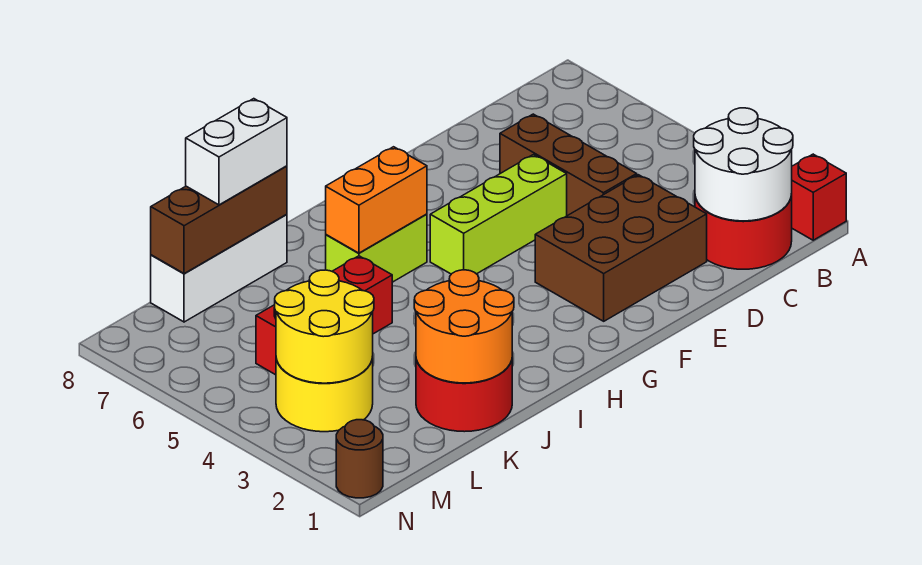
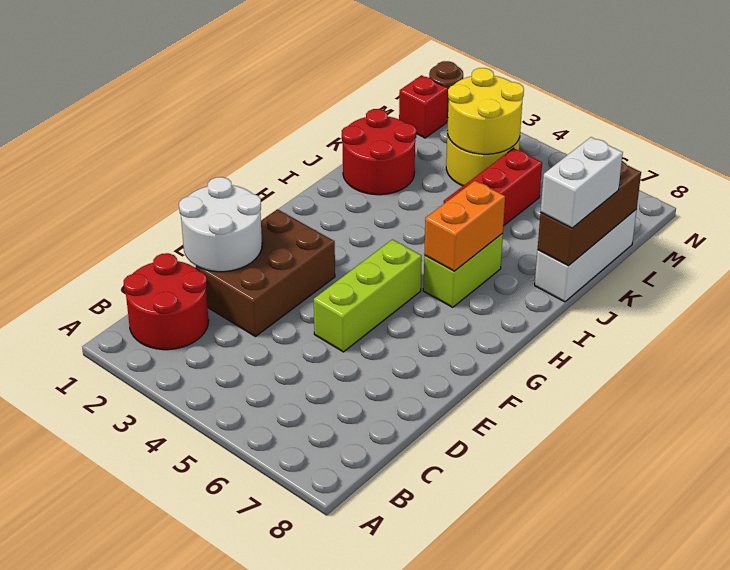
red 1x1 brick [792,154,846,240] -> red 1x1 brick moved to [399,75,448,138]
white 2x2 round brick [694,108,793,221] -> white 2x2 round brick moved to [179,177,262,272]
brown 1x3 brick [500,114,637,216] -> none
orange 2x2 round brick [414,270,514,383] -> none

